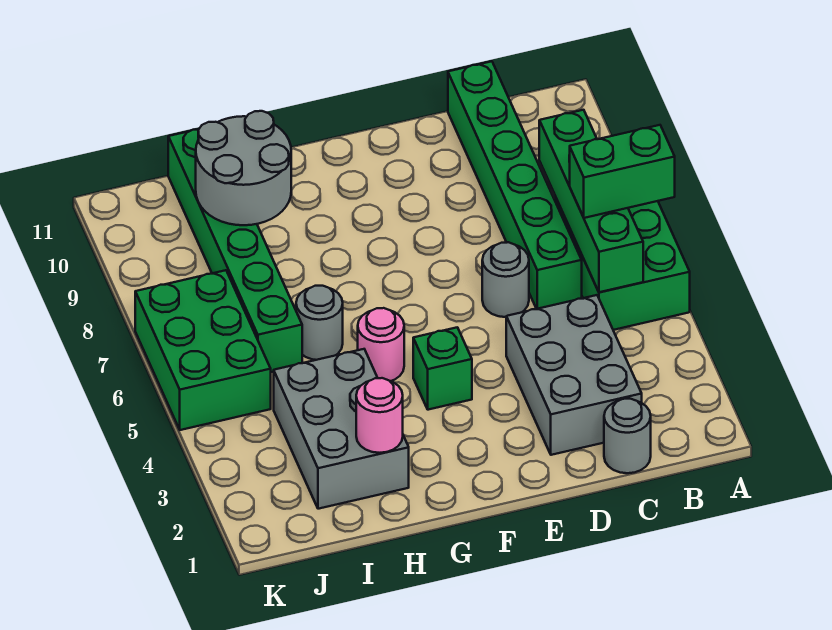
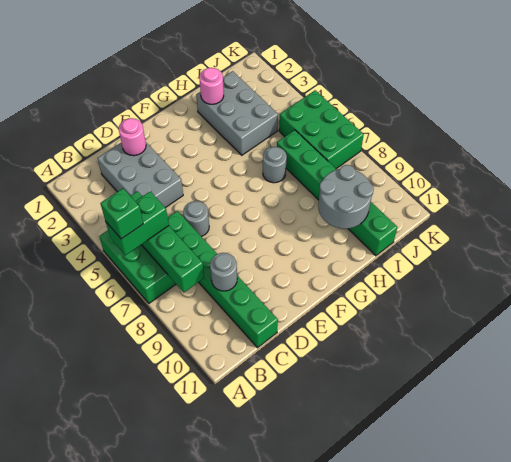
grey 1x1 round brick [604,399,651,473] -> grey 1x1 round brick moved to [210,253,237,291]
green 1x1 brick [413,327,472,410] -> green 1x1 brick moved to [101,188,143,239]
pink 1x1 round brick [358,308,404,381] -> pink 1x1 round brick moved to [119,118,146,156]

